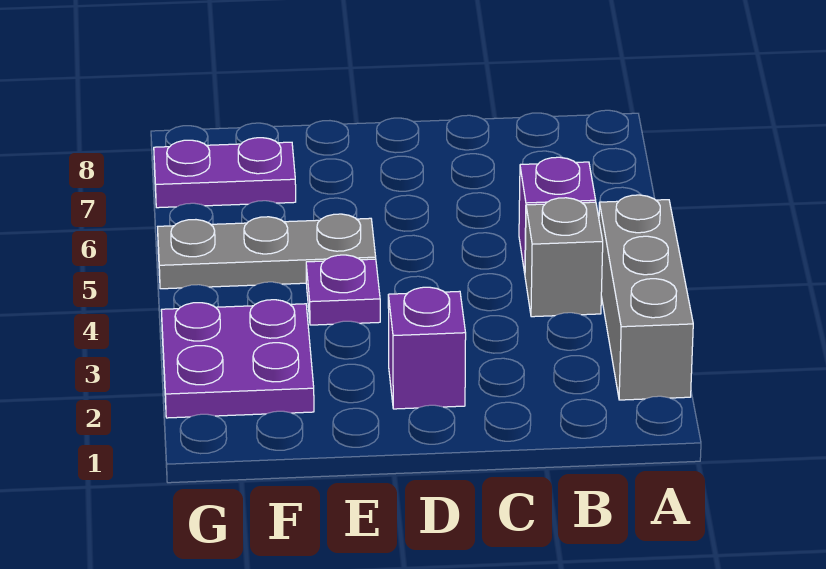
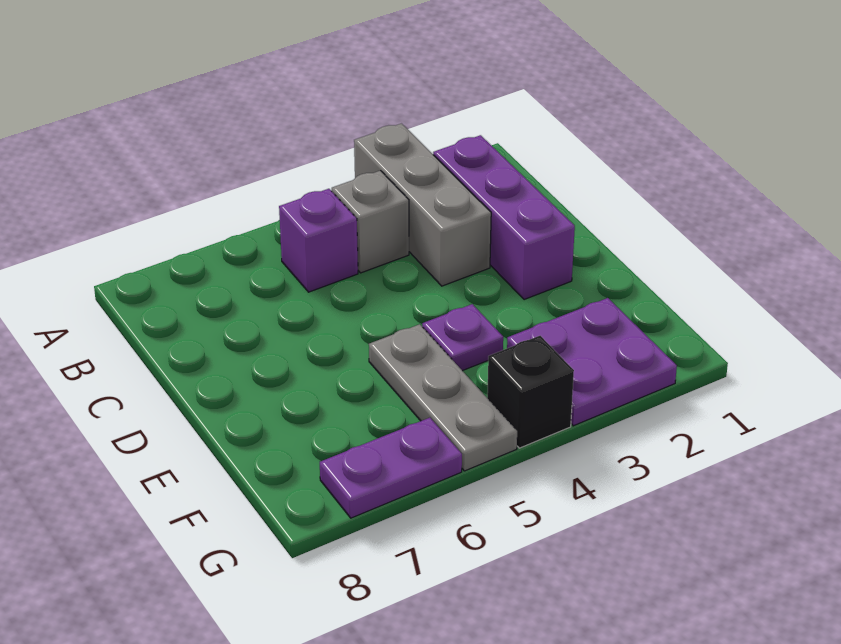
grey 1x3 brick [599,195,693,400] -> grey 1x3 brick turned to [354,124,491,286]
purple 1x1 brick [388,287,466,409] -> purple 1x3 brick [433,135,575,300]
purple 1x2 plate [154,138,296,208] -> purple 1x2 plate turned to [320,418,462,518]
none -> black 1x1 brick [487,336,574,448]

